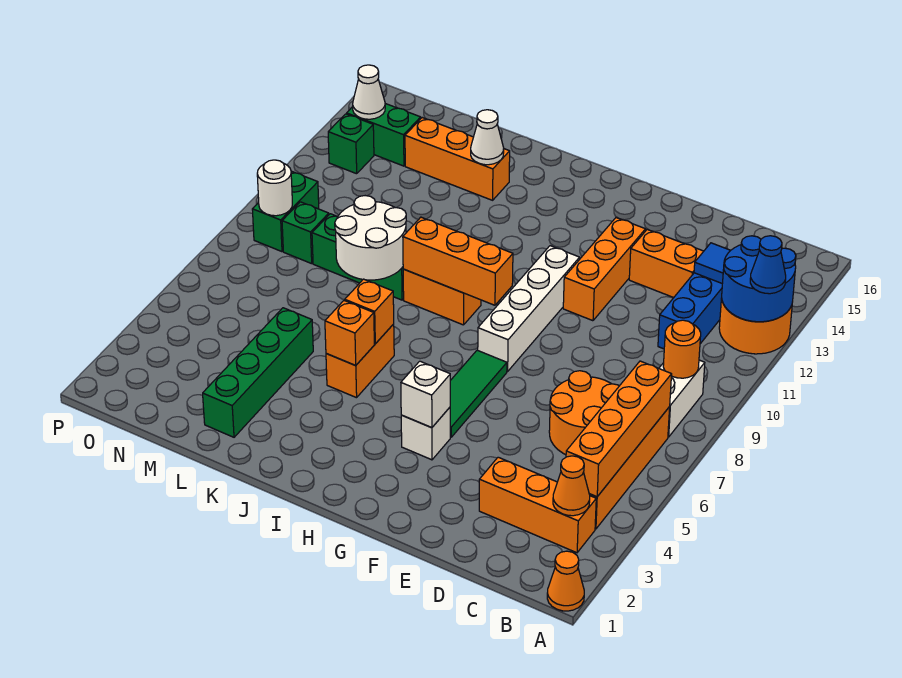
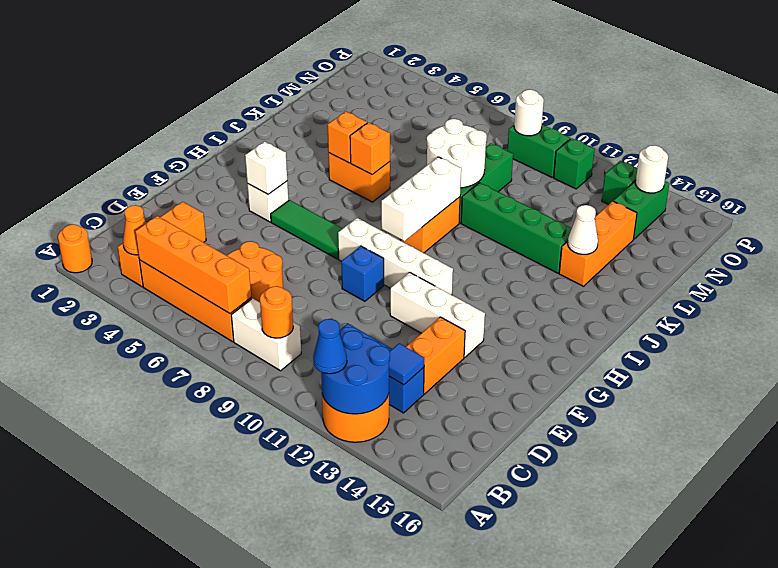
orange 1x1 cone [547,551,584,611] -> orange 1x1 round brick [58,225,92,273]
none -> blue 1x1 brick [341,246,384,301]
orange 1x3 brick [563,218,646,321] -> white 1x3 brick [390,272,485,357]
orange 1x3 brick [403,217,513,305] -> white 1x3 brick [381,157,461,241]
green 1x4 brick [203,308,313,437] -> green 1x4 brick moved to [461,183,572,273]
green 1x1 brick [282,202,329,264] -> green 1x1 brick moved to [554,138,595,189]
white 1x1 cone [353,65,385,119] -> white 1x1 round brick [635,145,668,193]

